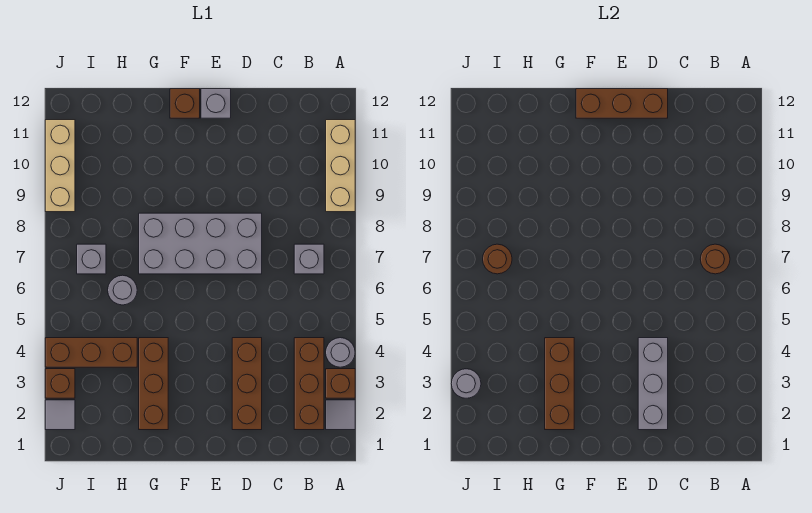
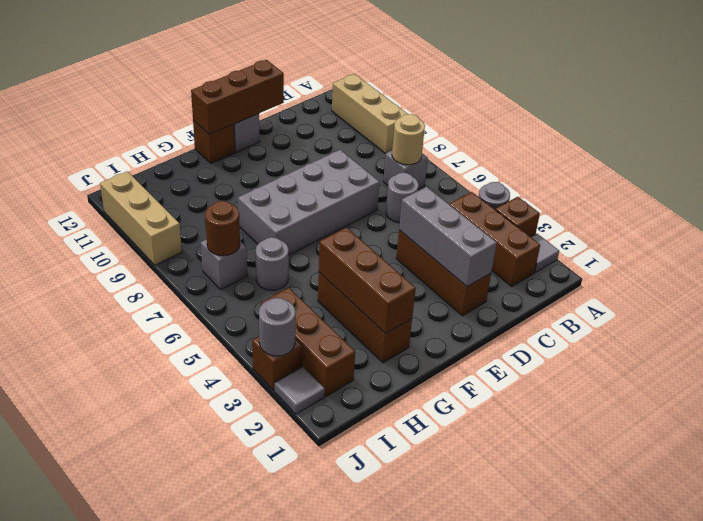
brown 1x1 round brick [700,244,730,274] -> tan 1x1 round brick [392,114,425,165]
none -> grey 1x1 round brick [386,173,419,223]
brown 1x3 brick [45,338,137,367] -> brown 1x3 brick turned to [261,288,355,396]

